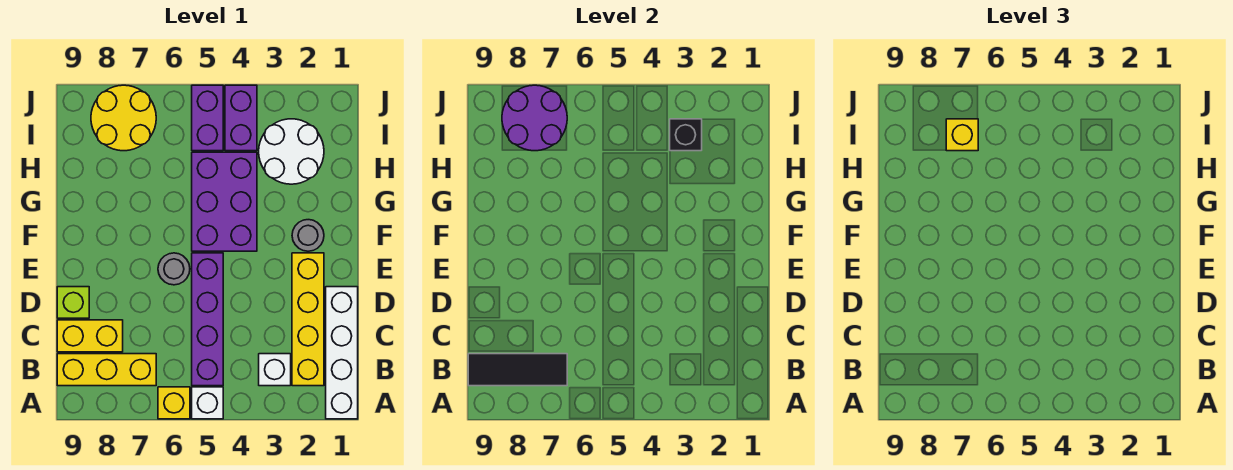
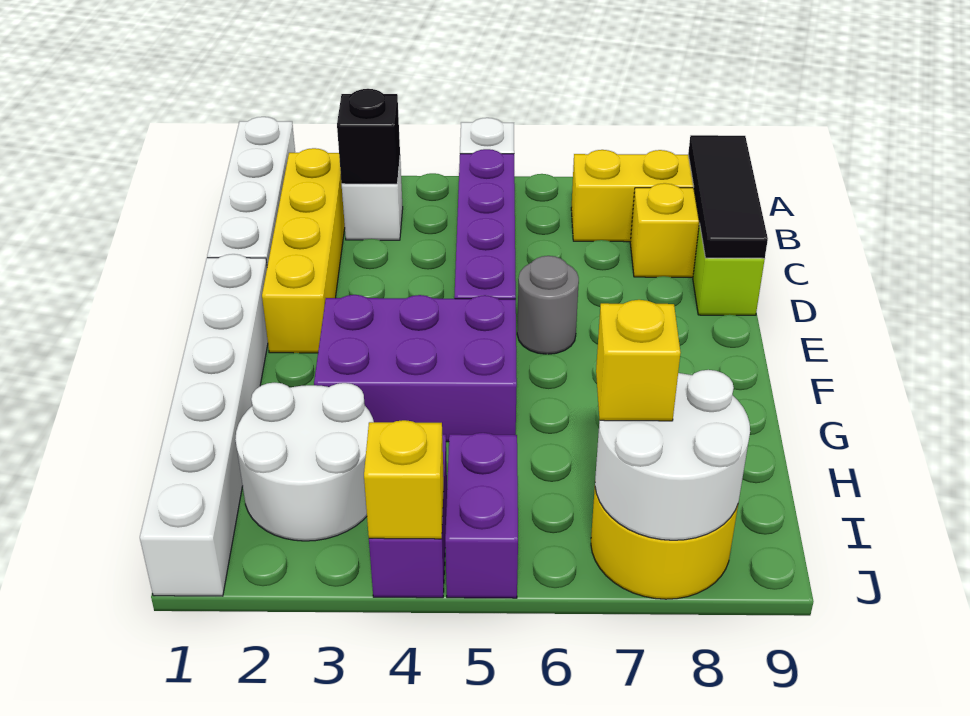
yellow 1x1 brick [158,387,190,419] -> yellow 1x1 brick moved to [364,420,444,539]
black 1x3 tile [468,354,567,386] -> black 1x3 tile turned to [688,135,768,258]
none -> white 1x6 brick [140,254,268,596]
grey 1x1 round brick [292,220,324,251] -> none
purple 2x3 brick [192,152,257,251] -> purple 2x3 brick turned to [314,295,517,442]
black 1x1 brick [670,119,702,151] -> black 1x1 brick moved to [337,89,400,184]
purple 2x2 round brick [502,85,567,151] -> white 2x2 round brick [595,370,750,540]

